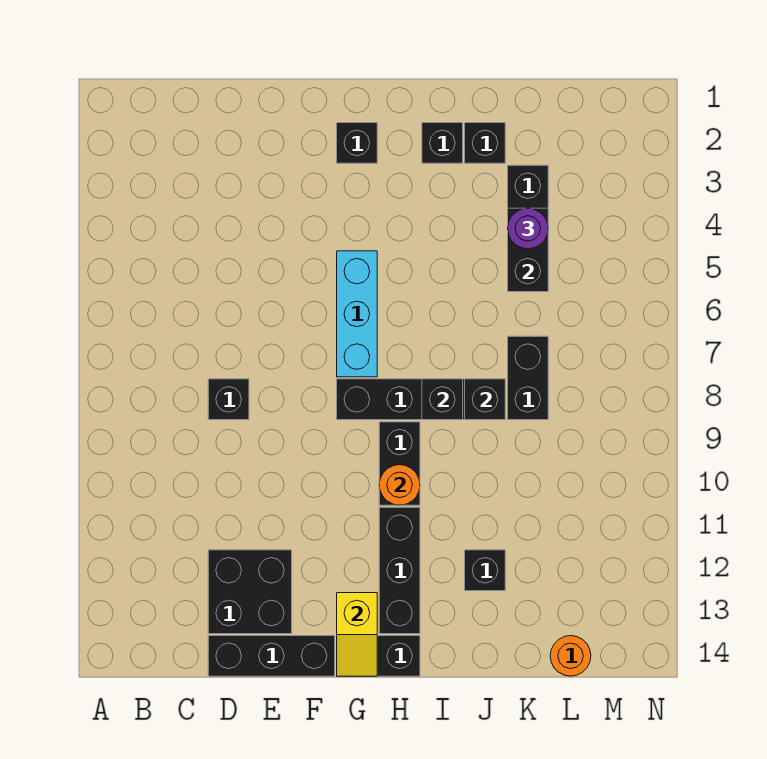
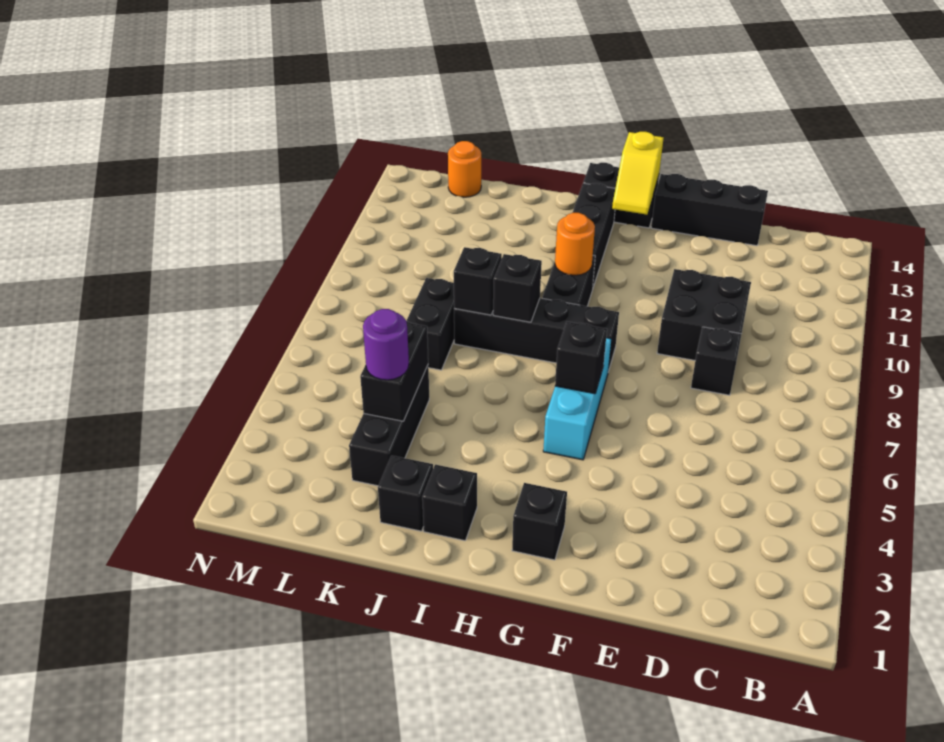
black 2x2 brick [208,550,292,634] -> black 2x2 brick moved to [657,269,751,360]
yellow 1x2 slope [337,593,377,676] -> yellow 1x2 slope turned to [612,132,664,215]
black 1x1 brick [465,550,505,591] -> black 1x1 brick moved to [555,322,607,394]

